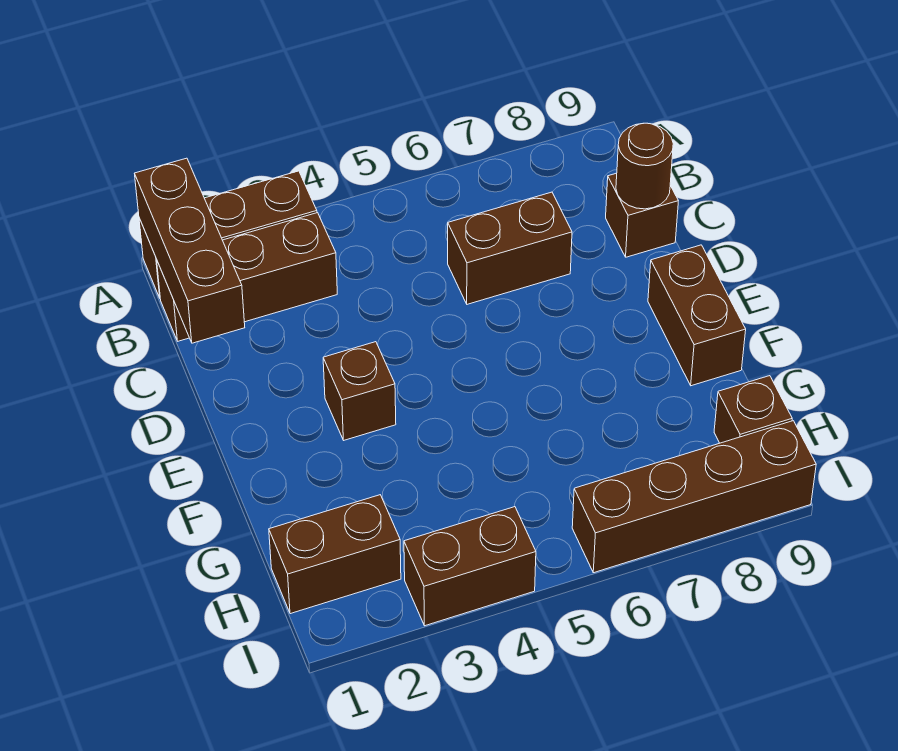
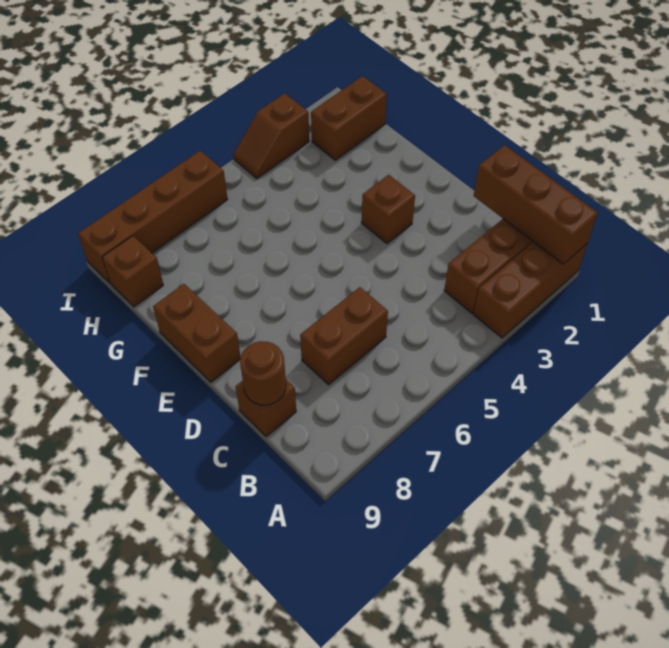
brown 1x2 brick [404,507,536,626] -> brown 1x2 slope [234,93,309,179]

